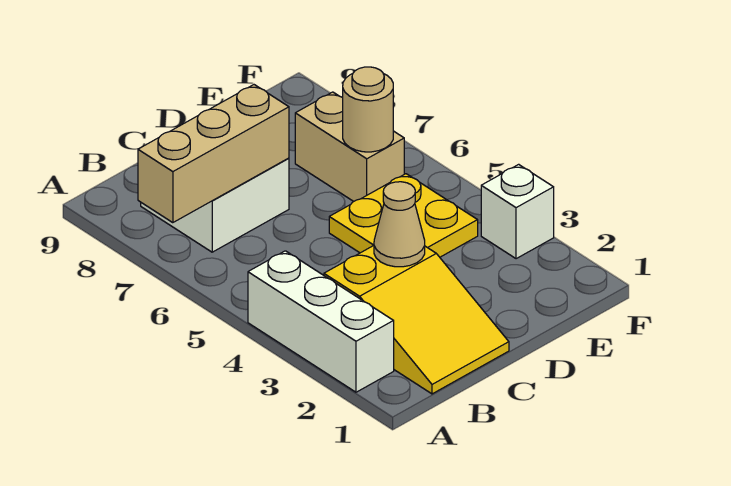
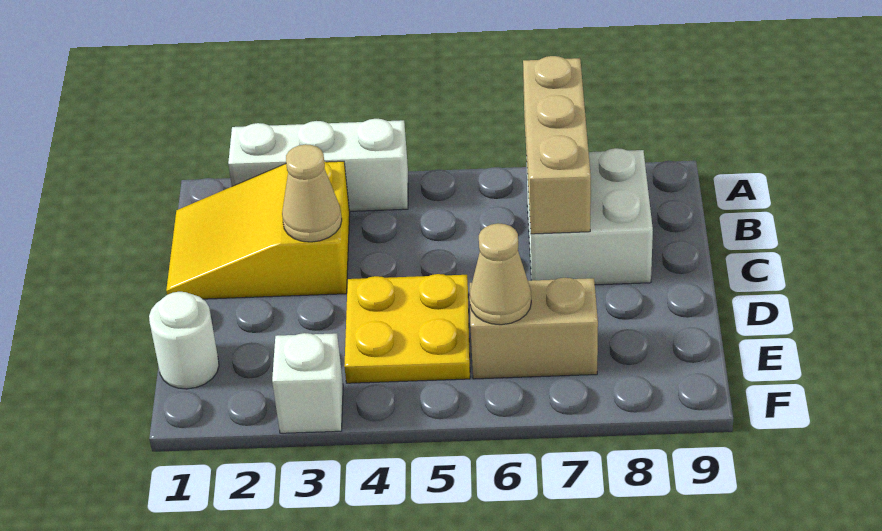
none -> white 1x1 round brick [149,292,219,389]
tan 1x1 round brick [343,67,393,152] -> tan 1x1 cone [470,223,531,325]

